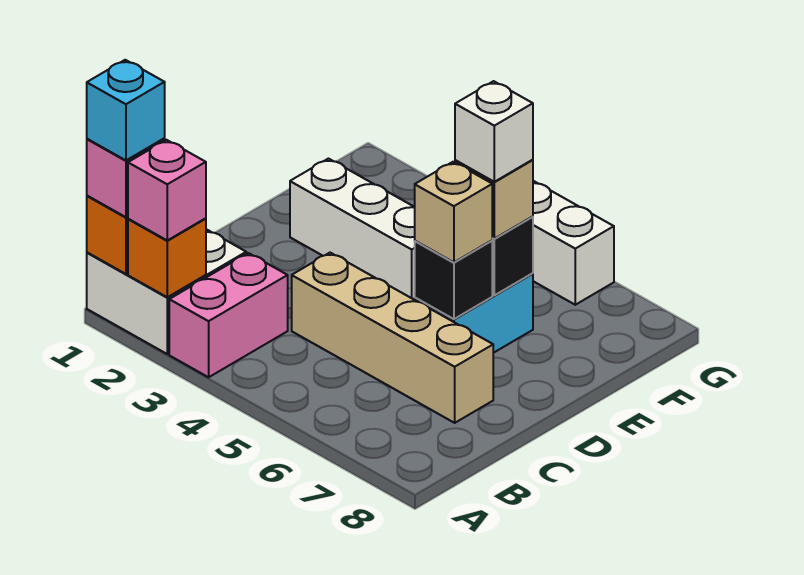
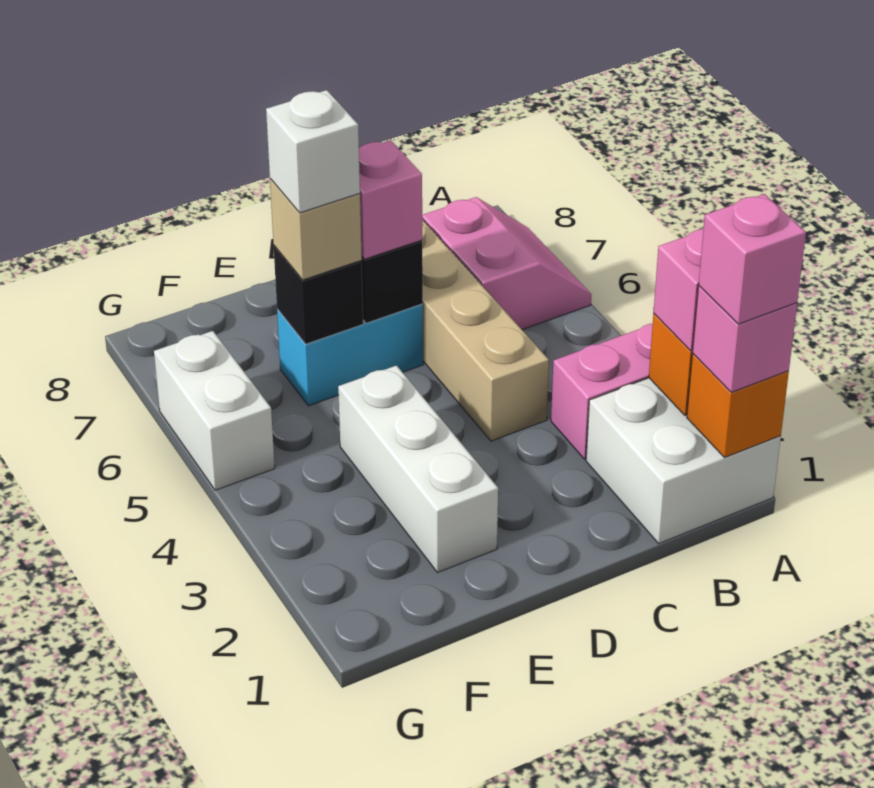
cyan 1x1 brick [87,60,165,160] -> pink 1x1 brick [699,194,806,324]
none -> pink 2x2 slope [422,197,591,330]
tan 1x1 brick [415,162,492,262] -> pink 1x1 brick [359,140,422,259]

